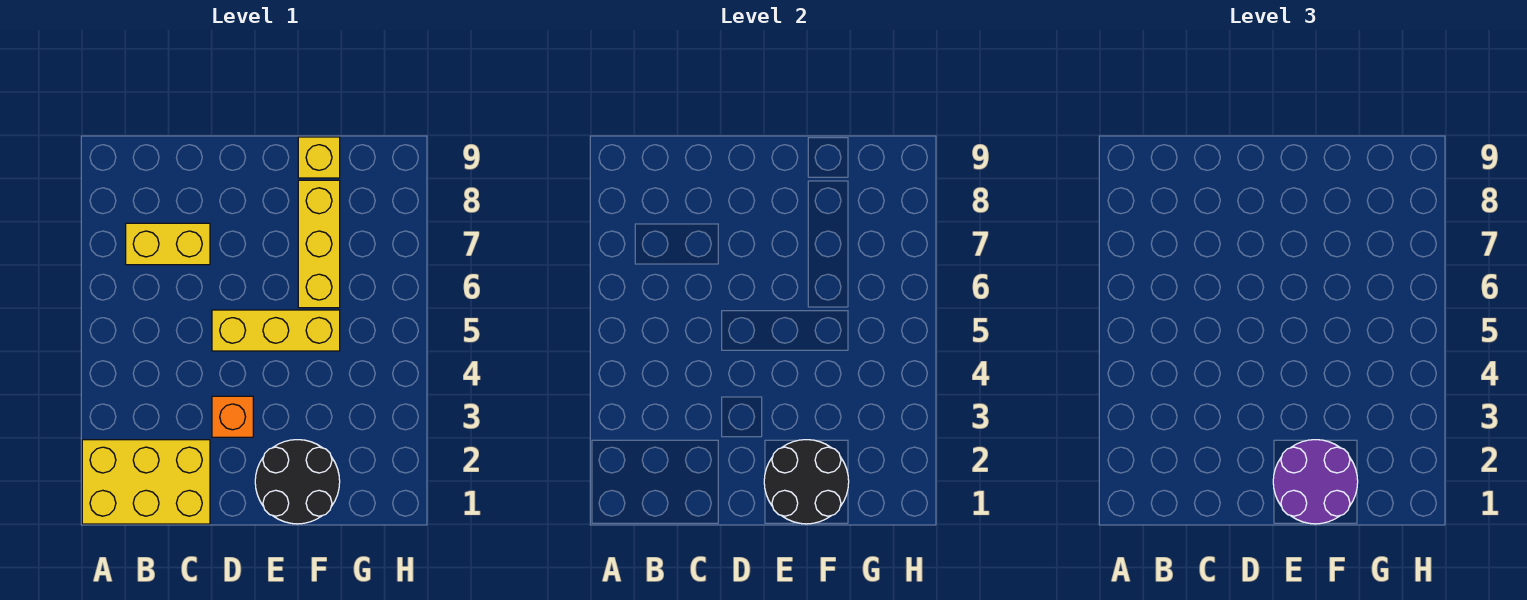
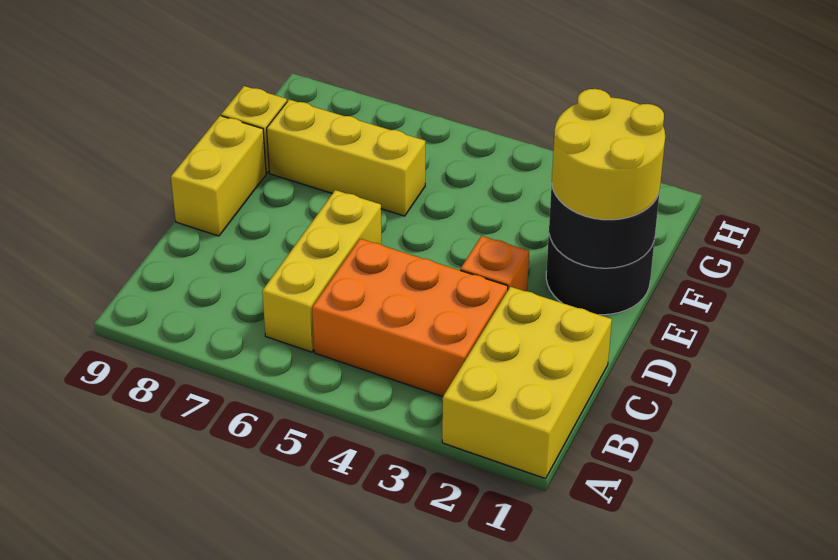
none -> orange 2x3 brick [312,239,508,397]
yellow 1x2 brick [126,223,210,265] -> yellow 1x2 brick moved to [171,116,266,236]
yellow 1x3 brick [212,310,340,351] -> yellow 1x3 brick moved to [262,190,382,352]
purple 2x2 round brick [1273,440,1358,524] -> yellow 2x2 round brick [552,89,665,220]

